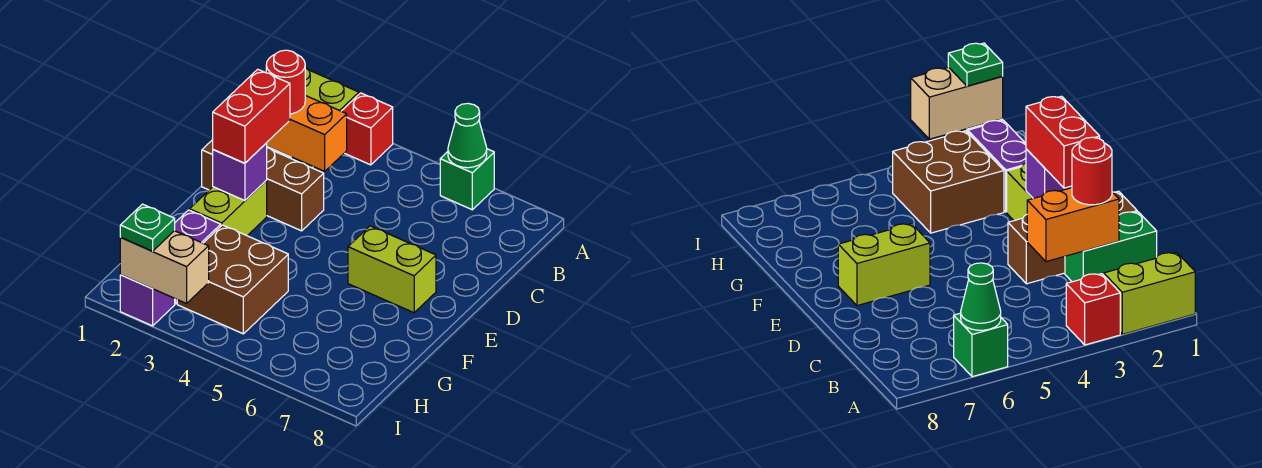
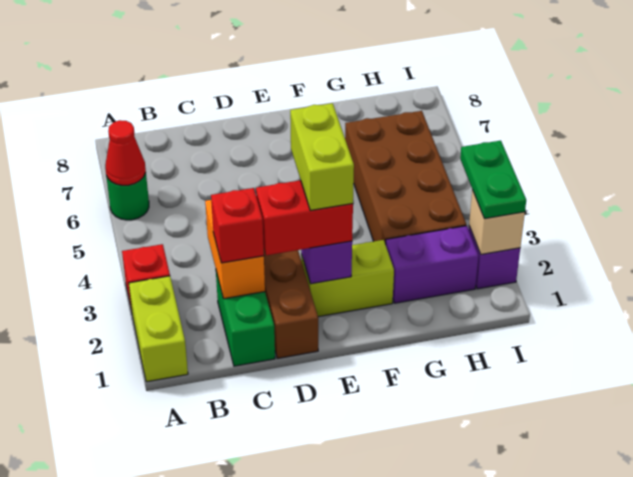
green 1x1 brick [440,149,494,210] -> green 1x1 round brick [106,173,149,220]
green 1x1 cone [448,103,487,168] -> red 1x1 cone [105,120,146,185]
red 1x1 round brick [266,50,305,114] -> red 1x1 brick [211,188,264,263]
lime 1x2 brick [348,226,436,313] -> lime 1x2 brick moved to [290,103,354,210]
brown 2x2 brick [177,225,288,334] -> brown 2x4 brick [345,111,466,244]
tan 1x2 brick [120,231,209,304] -> tan 1x1 brick [469,190,525,254]
green 1x1 plate [120,204,175,251] -> green 1x2 plate [460,141,526,219]

